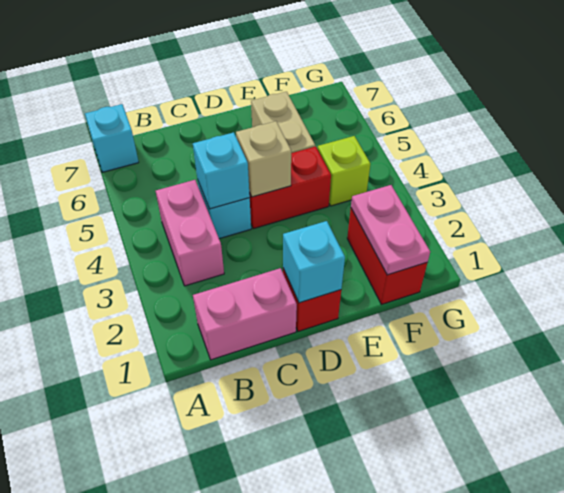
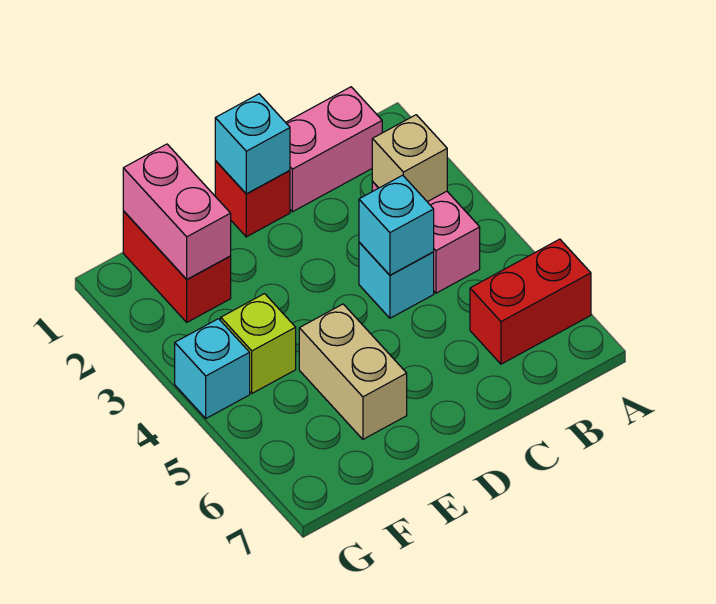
cyan 1x1 brick [85,104,139,172] -> cyan 1x1 brick moved to [175,319,250,418]
red 1x2 brick [249,146,331,229] -> red 1x2 brick moved to [470,239,591,364]
tan 1x1 brick [236,121,291,197] -> tan 1x1 brick moved to [372,115,447,202]
pink 1x2 plate [351,185,430,275] -> pink 1x2 brick [123,144,231,279]

